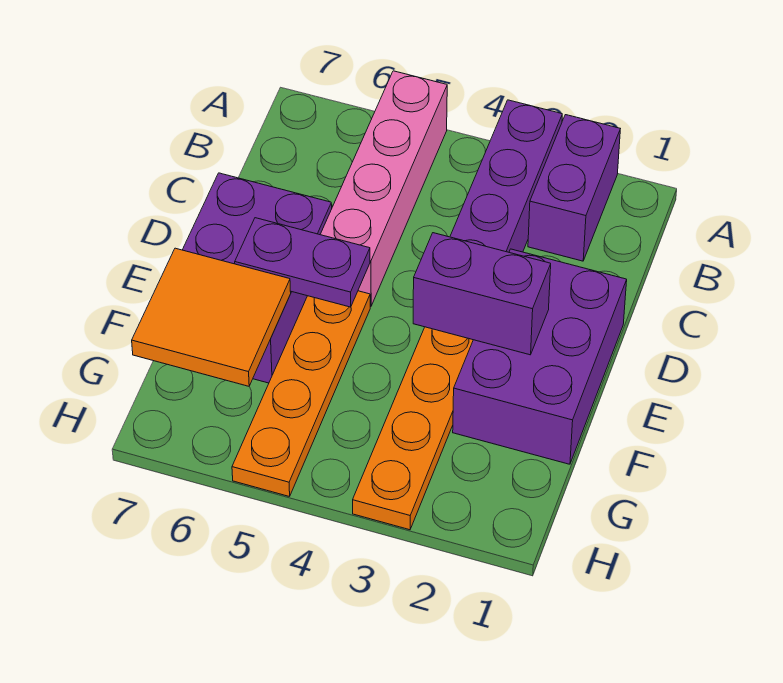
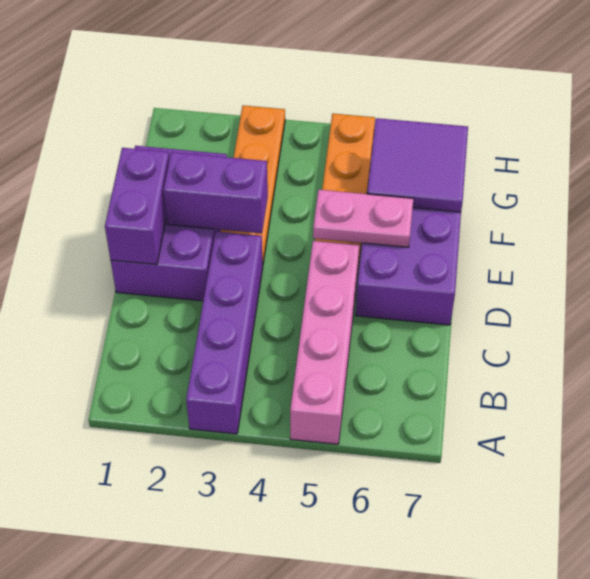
purple 1x2 brick [528,115,620,261] -> purple 1x2 brick moved to [105,148,169,265]
purple 1x2 plate [235,218,370,307] -> pink 1x2 plate [313,190,413,247]
orange 2x2 tile [132,248,291,386] -> purple 2x2 tile [367,118,468,212]

